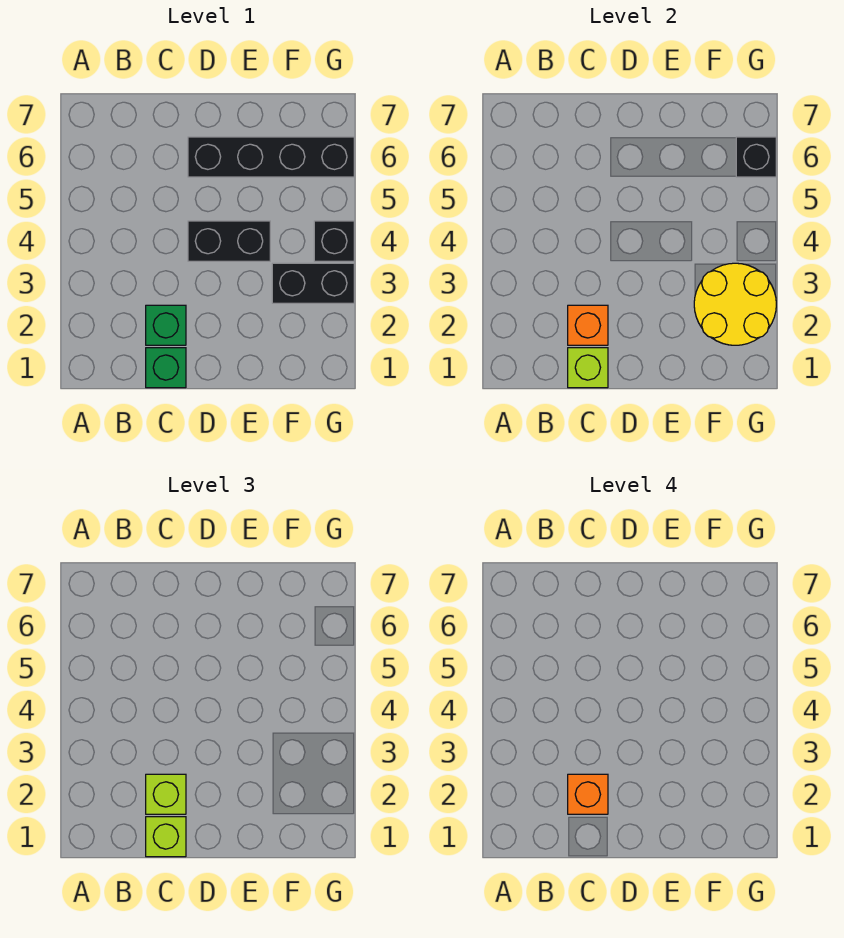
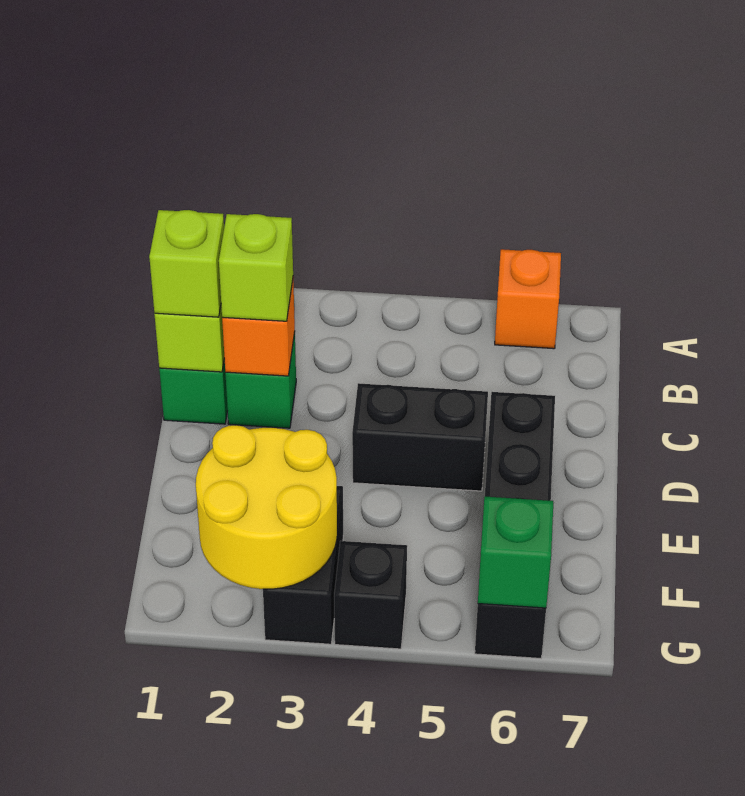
orange 1x1 brick [568,774,608,814] -> orange 1x1 brick moved to [495,249,561,349]
black 1x2 brick [188,221,270,261] -> black 1x2 brick turned to [352,383,488,491]
black 1x1 brick [736,137,776,177] -> green 1x1 brick [478,496,553,608]

